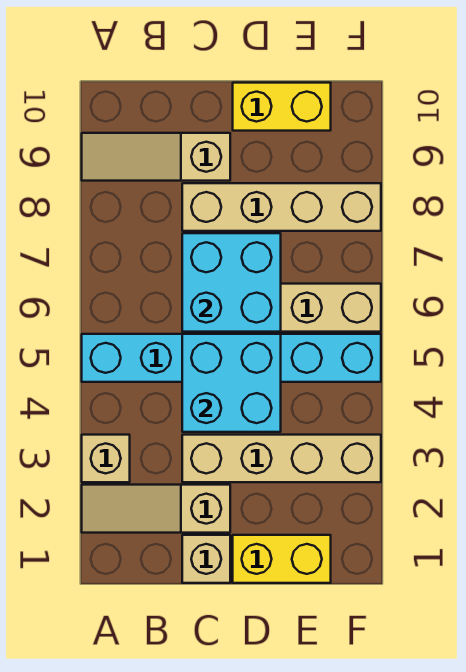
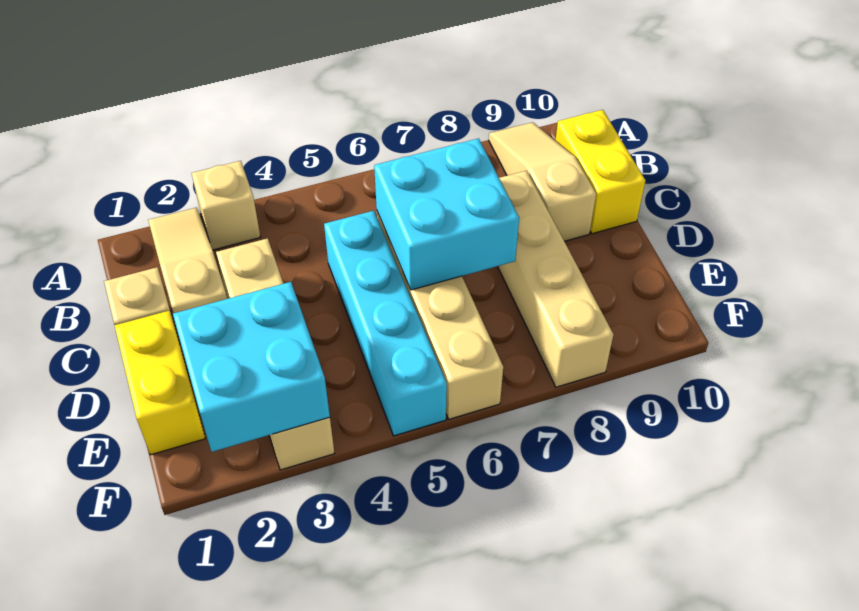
cyan 1x6 brick [82,334,381,382] -> cyan 1x4 brick [324,211,447,436]
cyan 2x2 brick [182,334,281,432] -> cyan 2x2 brick moved to [173,282,330,452]
yellow 1x2 brick [233,83,331,131] -> yellow 1x2 brick moved to [556,110,645,234]

